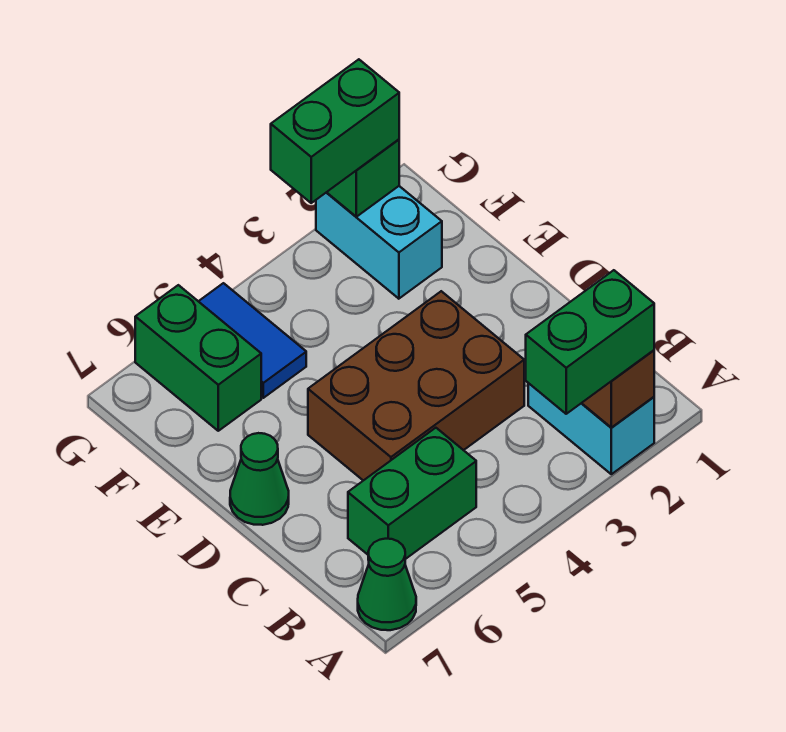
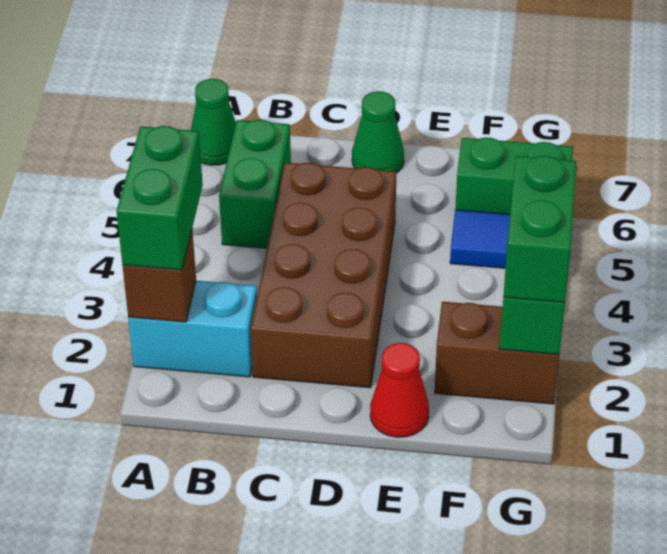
brown 2x3 brick [308,291,524,481] -> brown 2x4 brick [251,163,396,388]
none -> red 1x1 cone [370,343,429,437]
cyan 1x2 brick [316,186,442,299] -> brown 1x2 brick [435,302,559,404]

